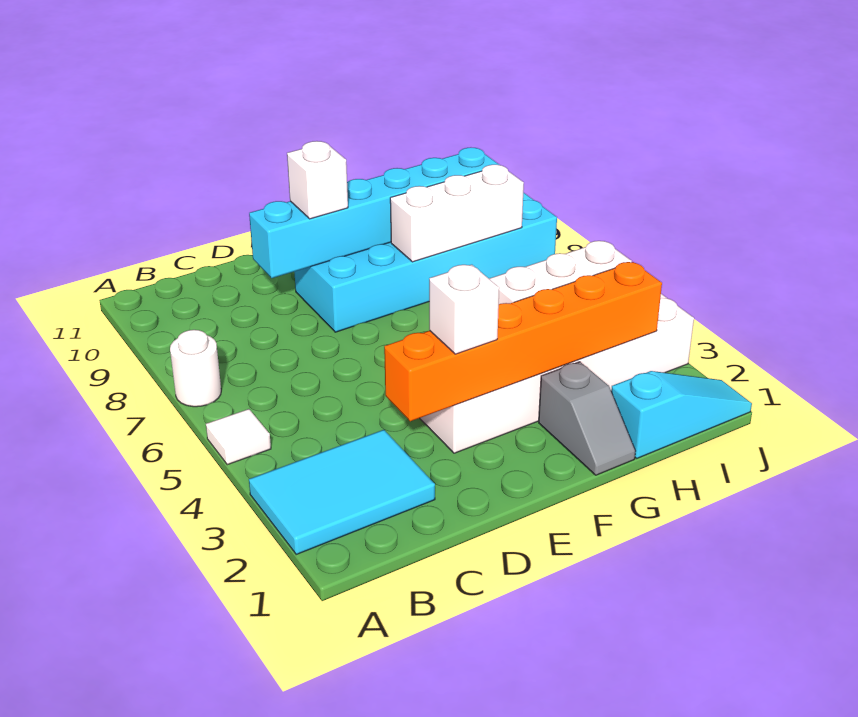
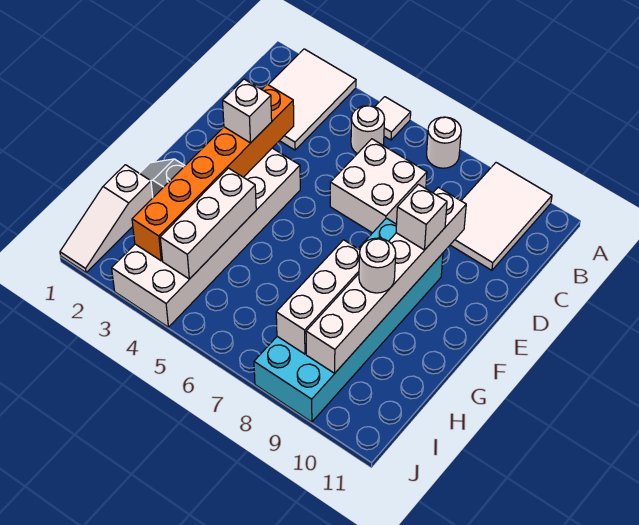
cyan 2x3 tile [249,430,435,554] -> white 2x3 tile [268,49,356,150]
none -> white 2x3 tile [450,163,552,270]
none -> white 1x1 round brick [351,106,385,154]
none -> white 2x2 brick [330,139,427,233]
cyan 1x6 brick [249,148,499,278] -> white 1x6 brick [306,187,466,373]
none -> white 1x1 round brick [359,238,396,293]
cyan 1x3 slope [611,371,752,458] -> white 1x3 slope [60,165,153,273]

